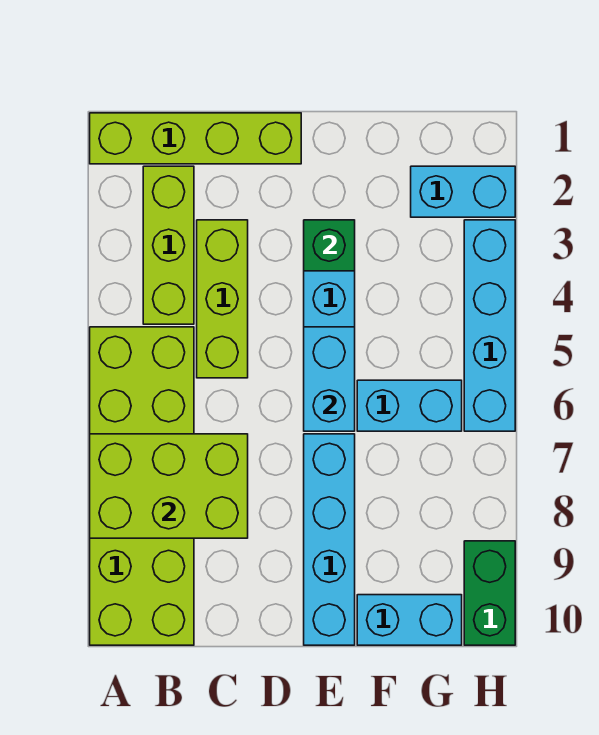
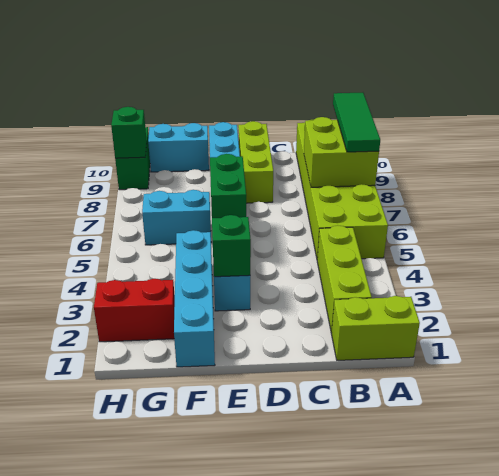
lime 1x4 brick [90,113,301,164] -> lime 1x2 brick [331,296,420,360]
lime 2x3 brick [90,434,248,538] -> lime 2x2 brick [304,117,379,187]
none -> green 1x3 tile [333,93,380,152]
lime 1x3 brick [197,220,248,378] -> lime 1x3 brick moved to [238,121,273,203]
cyan 1x2 brick [304,327,355,431] -> green 1x2 brick [210,154,246,218]
cyan 1x2 brick [411,166,515,217] -> red 1x2 brick [94,279,175,342]
cyan 1x4 brick [464,220,515,431] -> cyan 1x4 brick moved to [174,230,215,367]
none -> green 1x1 brick [111,107,147,159]

